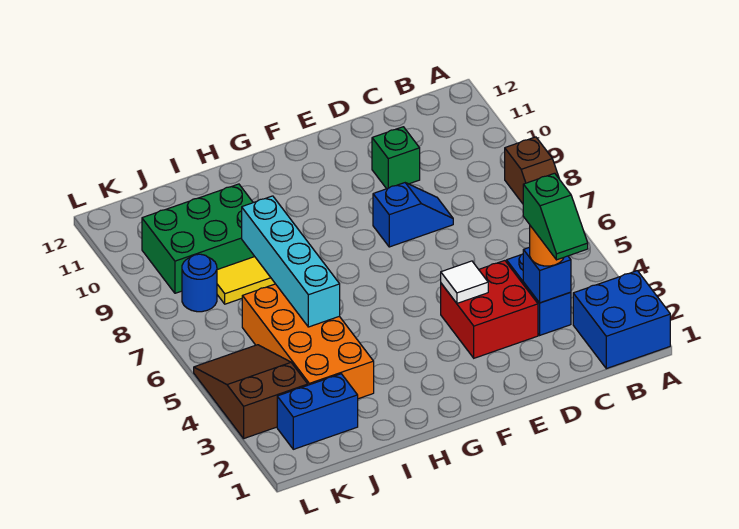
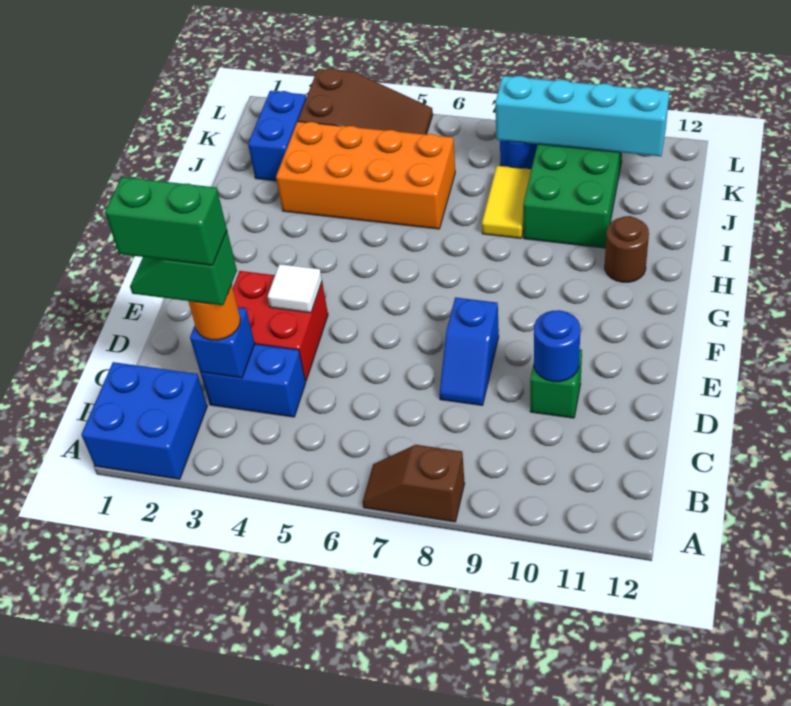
none -> green 1x2 brick [105,177,227,265]
none -> blue 1x1 round brick [534,310,580,382]
none -> brown 1x1 round brick [605,216,649,282]
cyan 1x4 brick [242,196,340,327] -> cyan 1x4 brick moved to [495,76,669,156]

